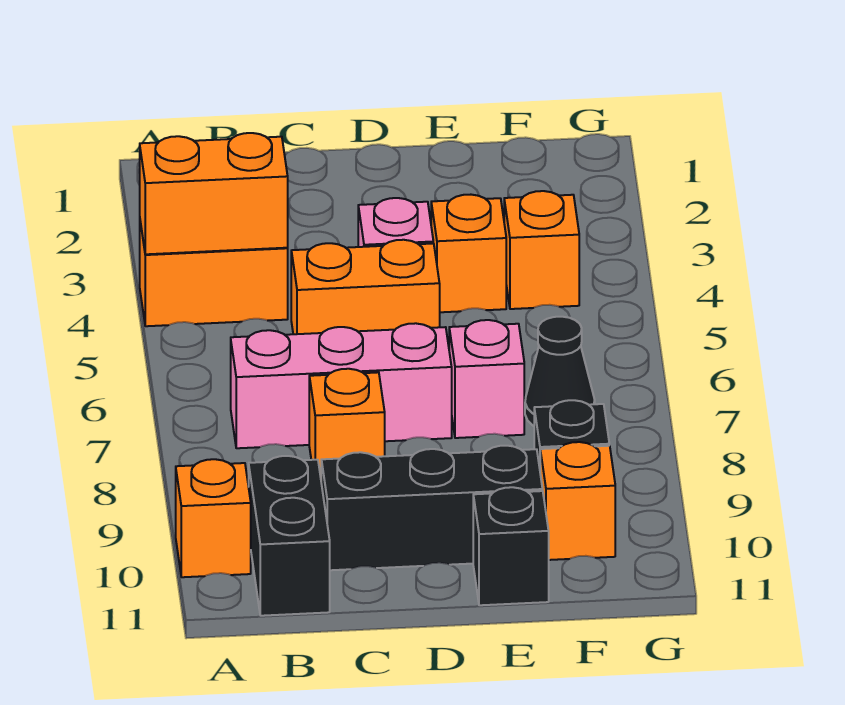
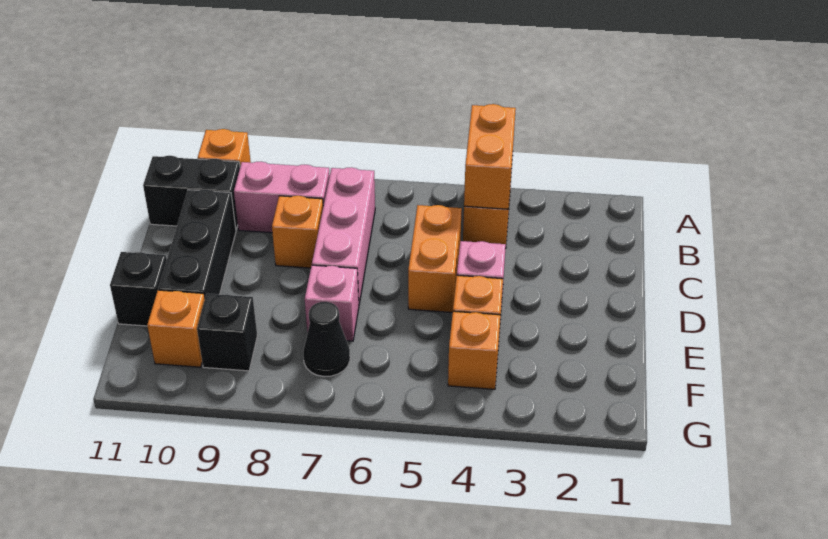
none -> pink 1x2 brick [234,162,330,233]

